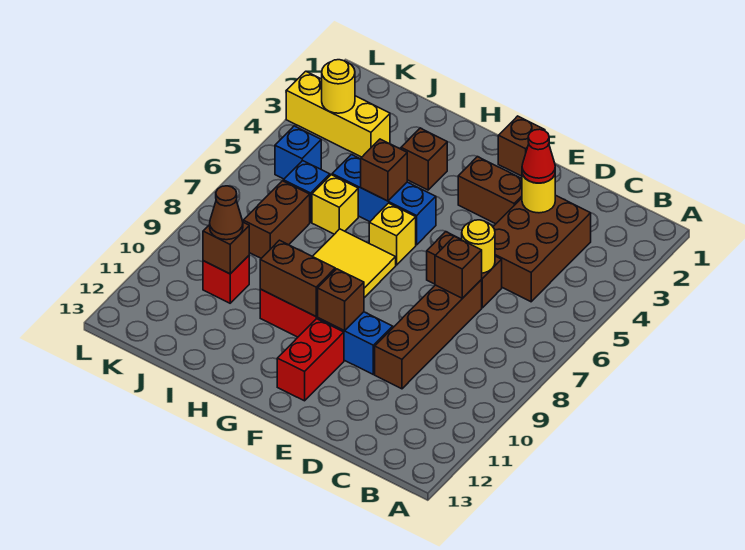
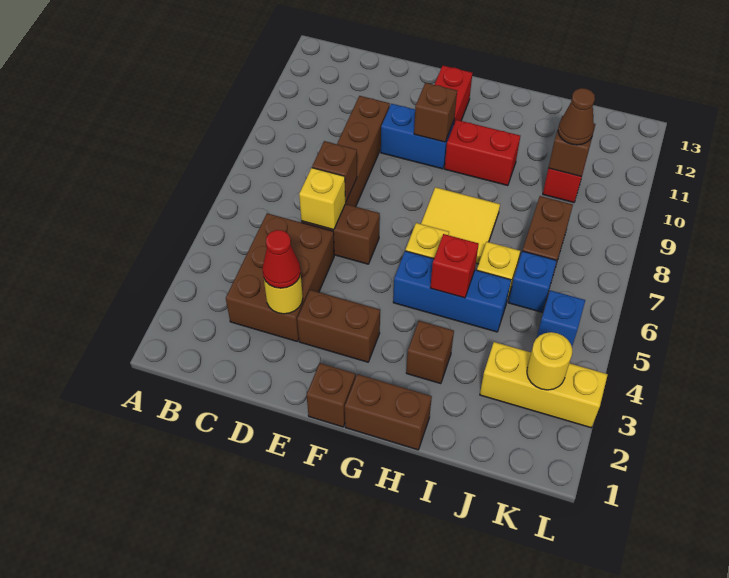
yellow 1x1 round brick [462,220,495,273] -> yellow 1x1 brick [299,168,345,230]
brown 1x2 brick [260,240,335,316] -> brown 1x2 brick moved to [345,374,432,450]
brown 1x1 brick [361,139,407,201] -> red 1x1 brick [430,234,479,298]

